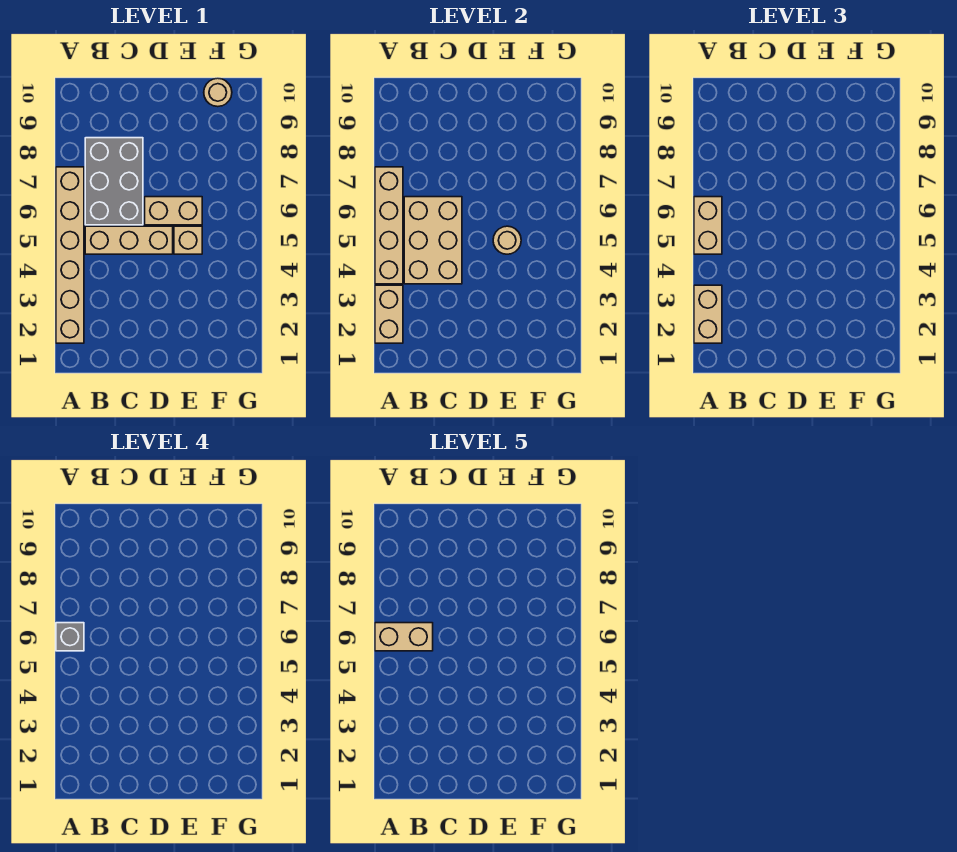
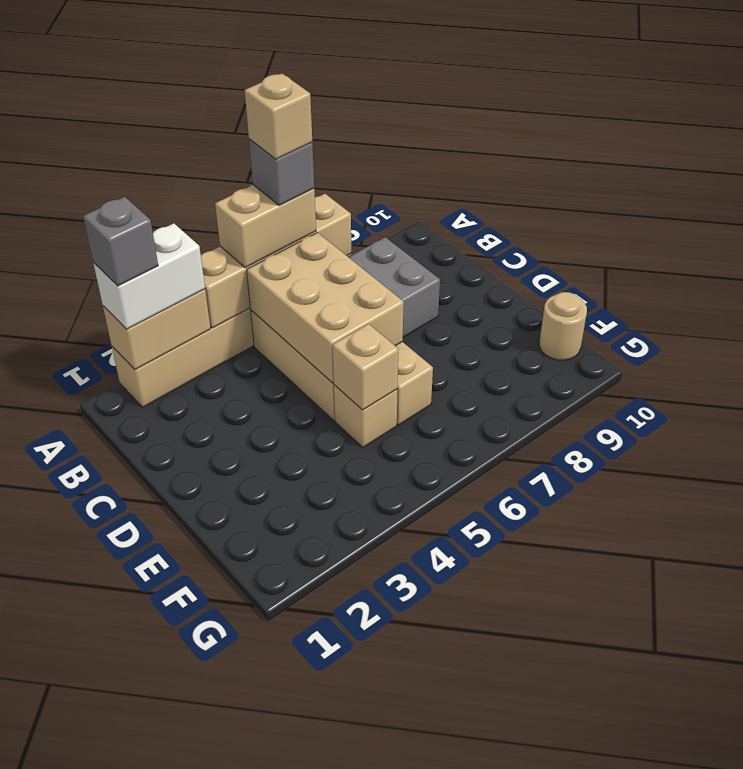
tan 1x2 brick [694,285,722,343] -> white 1x2 brick [93,223,205,329]
none -> grey 1x1 brick [83,197,158,286]
tan 1x2 brick [375,623,433,651] -> tan 1x1 brick [245,74,312,159]
tan 2x3 brick [404,197,462,284] -> tan 2x3 brick turned to [247,233,404,383]
tan 1x1 round brick [493,226,521,254] -> tan 1x1 brick [333,324,398,410]

